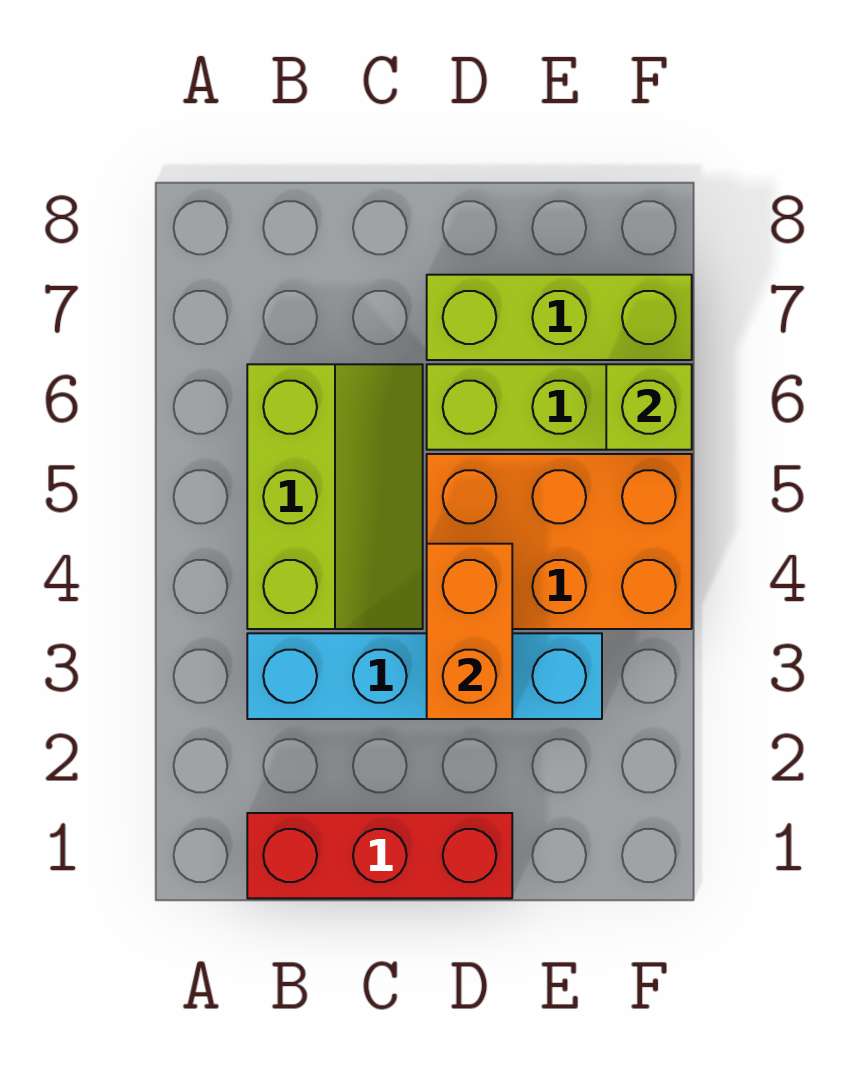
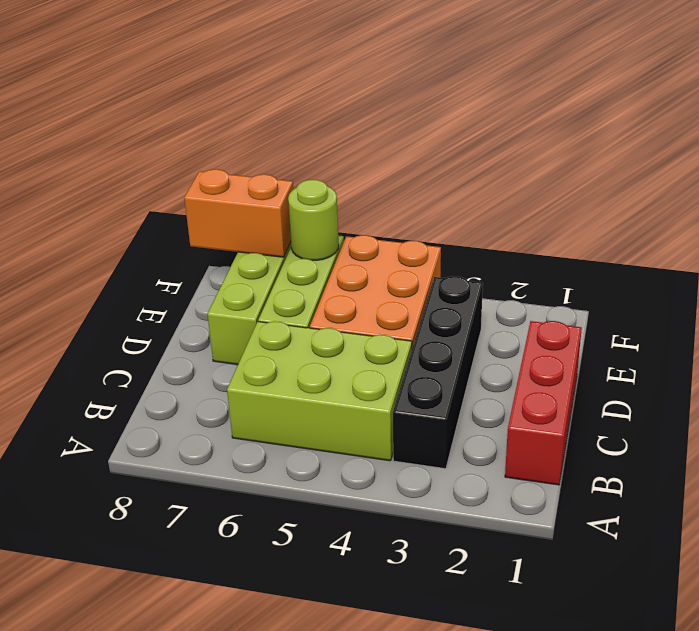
cyan 1x4 brick [247,633,602,719] -> black 1x4 brick [393,276,483,469]
lime 2x3 slope [247,364,423,629] -> lime 2x3 brick [227,321,412,461]
orange 1x2 brick [427,544,512,719] -> orange 1x2 brick moved to [184,169,293,257]
lime 1x1 brick [606,364,692,450] -> lime 1x1 round brick [288,180,339,260]

